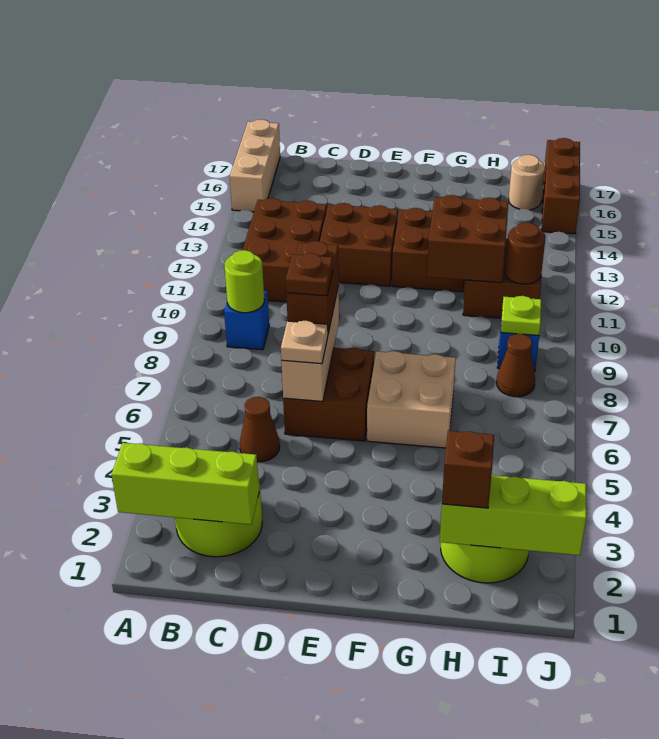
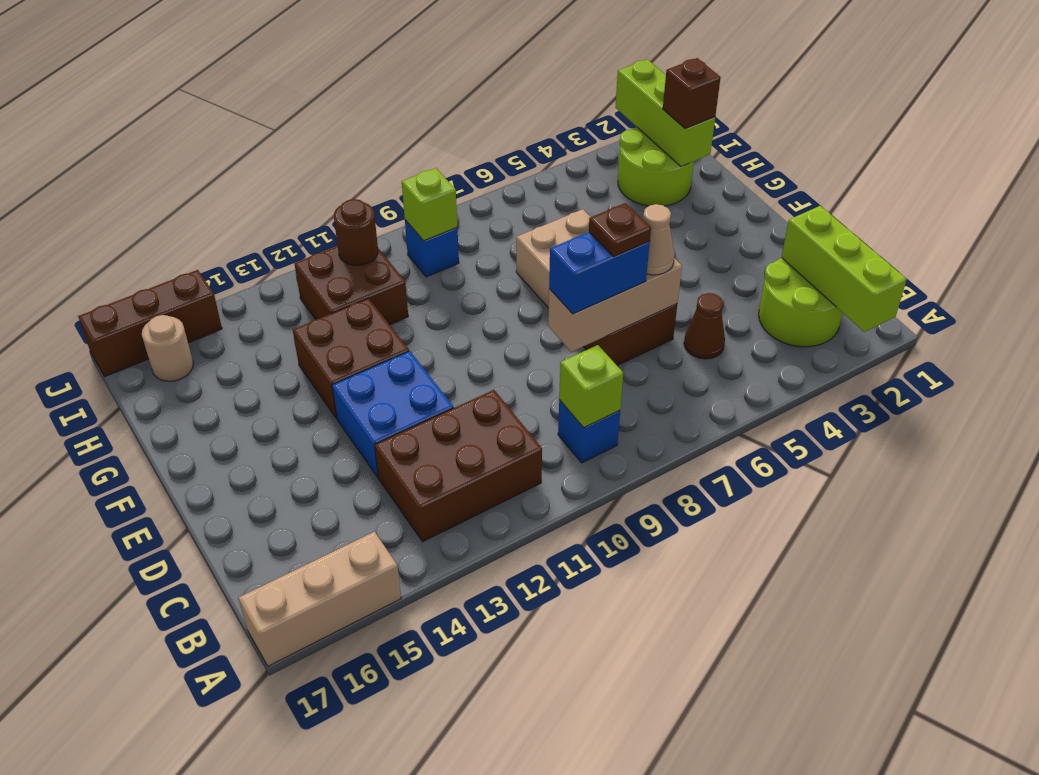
lime 1x1 round brick [225,250,264,313] -> lime 1x1 brick [559,345,623,428]
tan 1x1 plate [281,321,328,364] -> tan 1x1 cone [643,204,674,275]
brown 1x2 brick [286,241,339,333] -> blue 1x2 brick [549,232,650,314]
brown 2x2 brick [320,203,398,286] -> blue 2x2 brick [332,351,454,478]
brown 2x2 brick [427,195,508,283] -> none
brown 1x1 cone [497,334,535,397] -> none
lime 1x1 plate [501,296,541,336] -> lime 1x1 brick [402,168,457,241]

